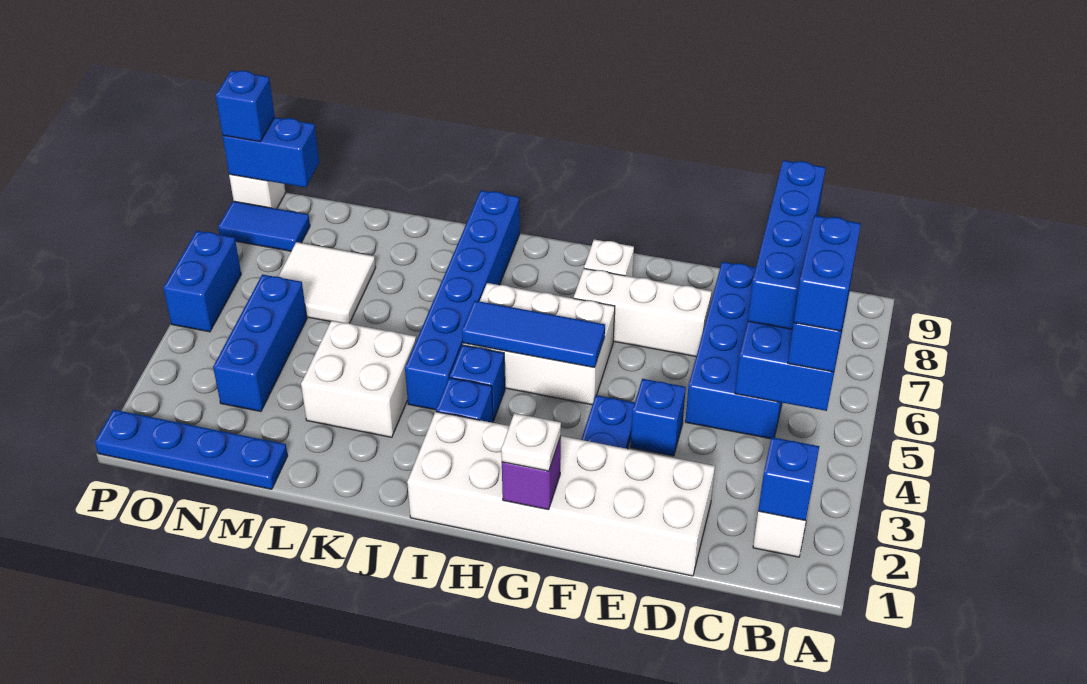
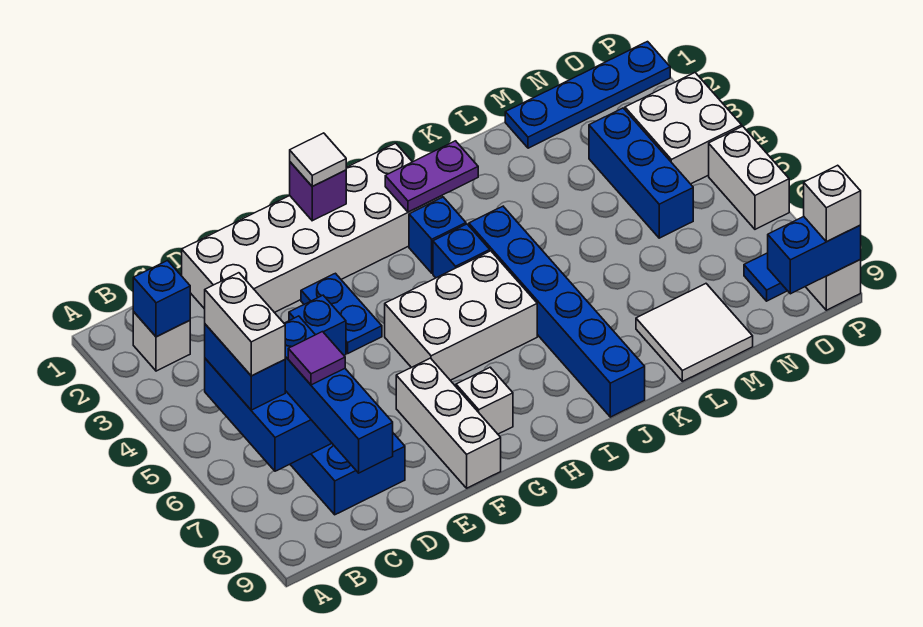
blue 1x2 brick [794,216,861,331] -> white 1x2 brick [205,273,285,376]
none -> purple 1x1 tile [288,332,345,385]
white 1x3 brick [574,269,712,356] -> white 1x3 brick turned to [396,358,501,488]
white 1x1 plate [501,413,561,471] -> white 1x1 tile [290,133,346,186]
blue 1x3 tile [462,301,605,368] -> none
none -> purple 1x2 plate [385,141,478,212]
white 2x2 brick [301,321,416,437] -> white 2x2 brick moved to [625,73,742,184]
white 2x2 tile [278,242,376,323] -> white 2x2 tile moved to [636,284,753,381]
blue 1x2 brick [163,231,241,332] -> white 1x2 brick [709,126,789,229]
blue 1x1 brick [216,71,275,142] -> white 1x1 brick [804,165,861,242]

